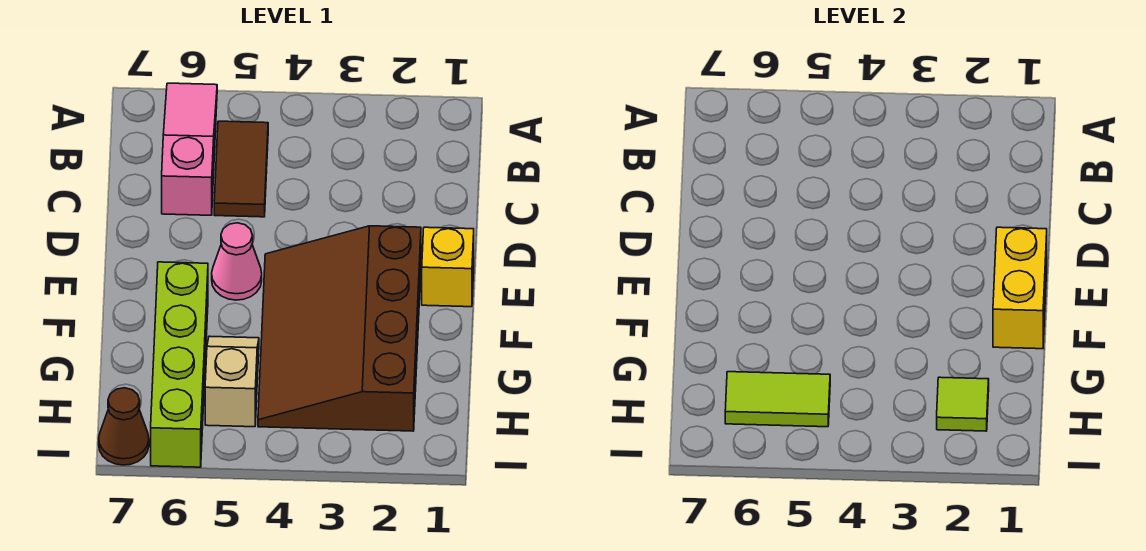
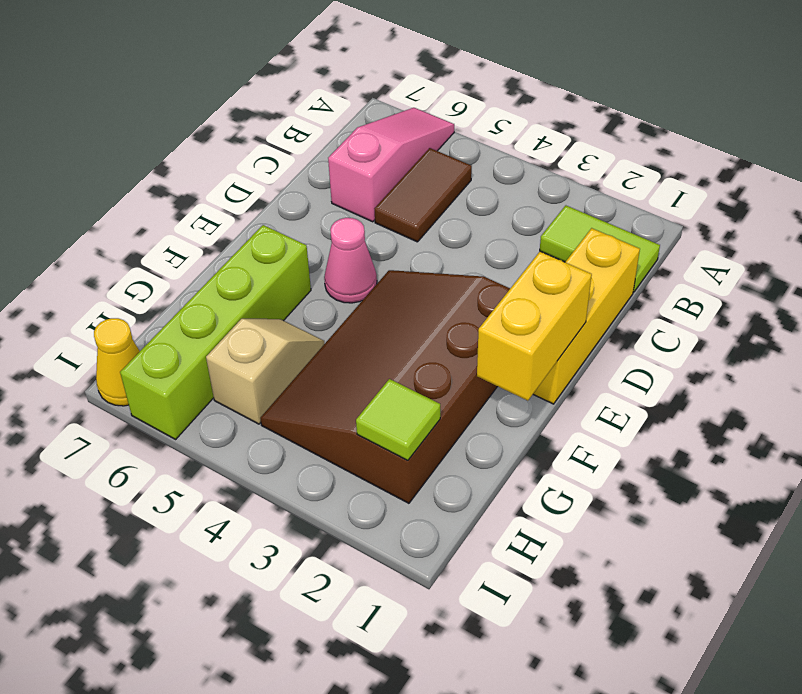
yellow 1x1 brick [422,227,474,307] -> yellow 1x3 brick [533,228,640,404]
lime 1x2 tile [725,372,830,427] -> lime 1x2 tile moved to [540,206,660,292]
brown 1x1 cone [99,388,149,465] -> yellow 1x1 cone [94,318,140,406]

